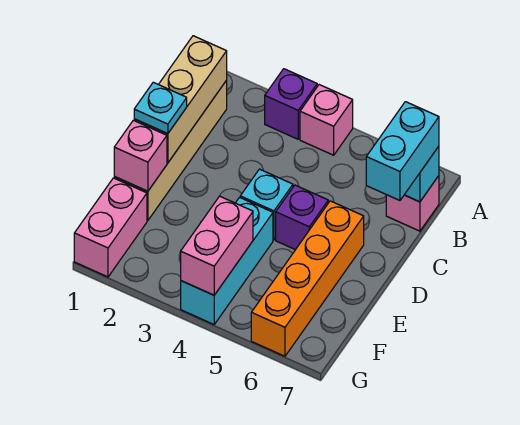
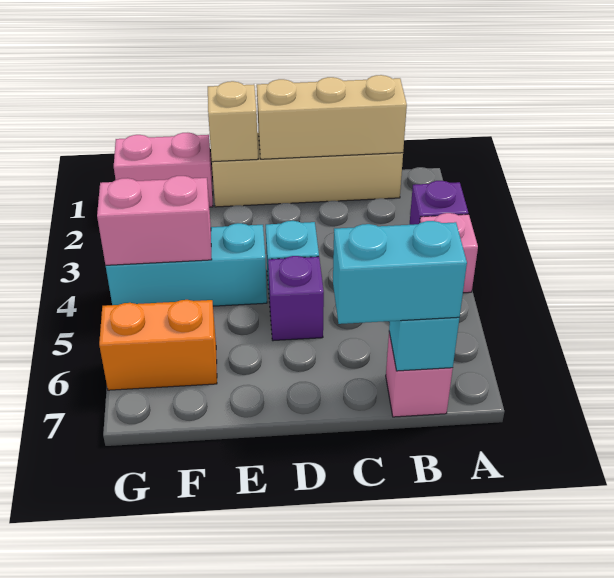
cyan 1x1 plate [134,82,187,134] -> none
orange 1x4 brick [251,201,364,356] -> orange 1x2 brick [99,300,217,390]
pink 1x1 brick [114,120,167,191] -> tan 1x1 brick [208,81,258,162]

